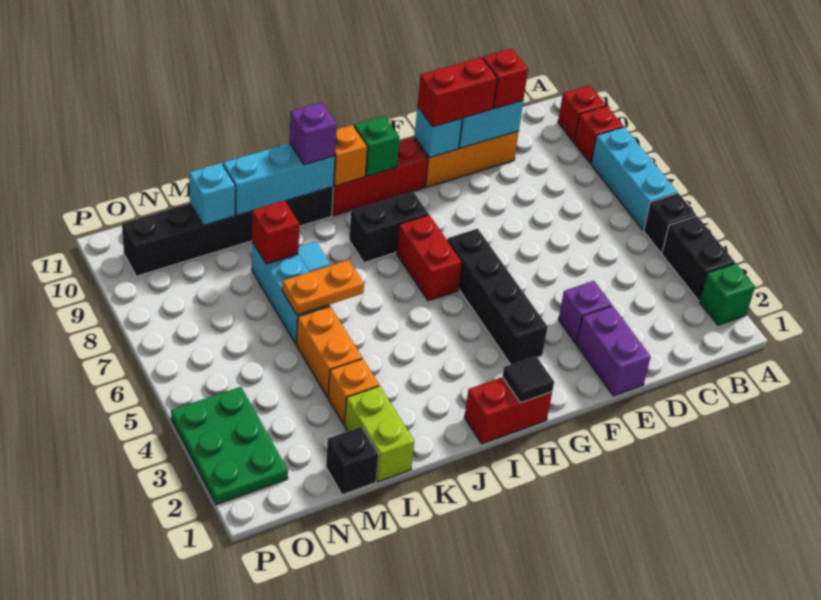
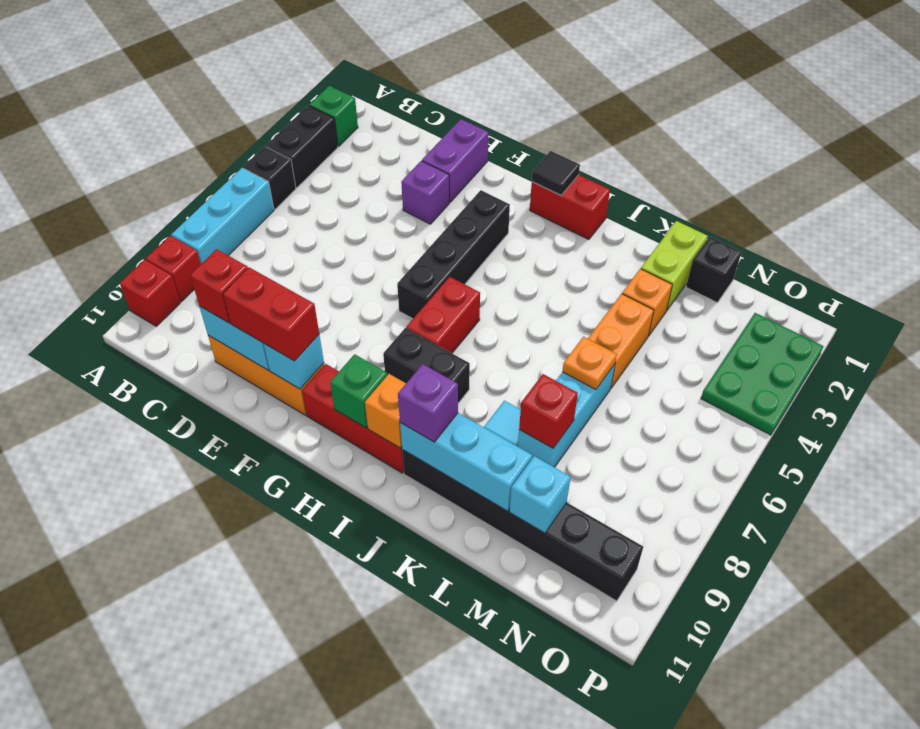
orange 1x2 plate [282,260,364,315] -> orange 1x1 plate [562,337,617,390]

